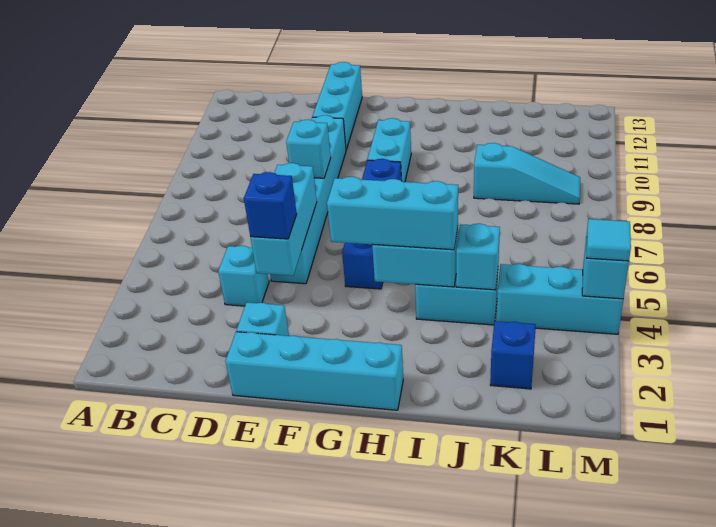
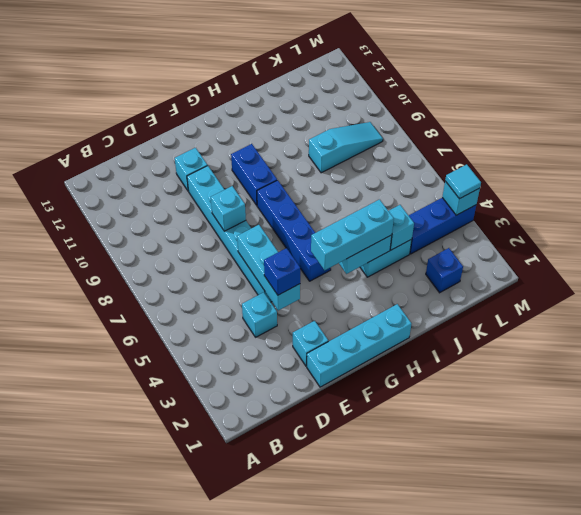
cyan 1x3 brick [312,62,362,150] -> cyan 1x1 brick [175,148,207,191]
cyan 1x2 brick [368,118,411,182] -> blue 1x2 brick [231,144,277,205]
cyan 1x3 brick [497,264,623,334] -> blue 1x3 brick [409,198,476,254]

